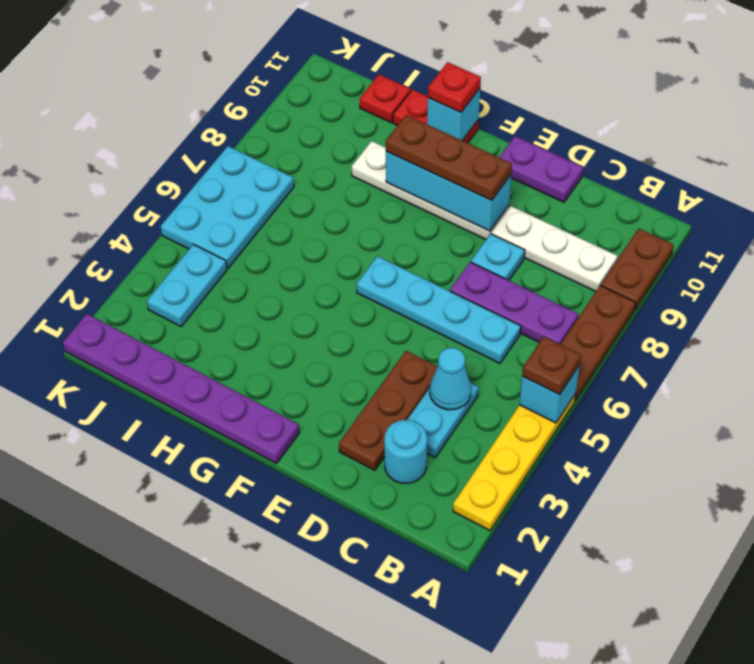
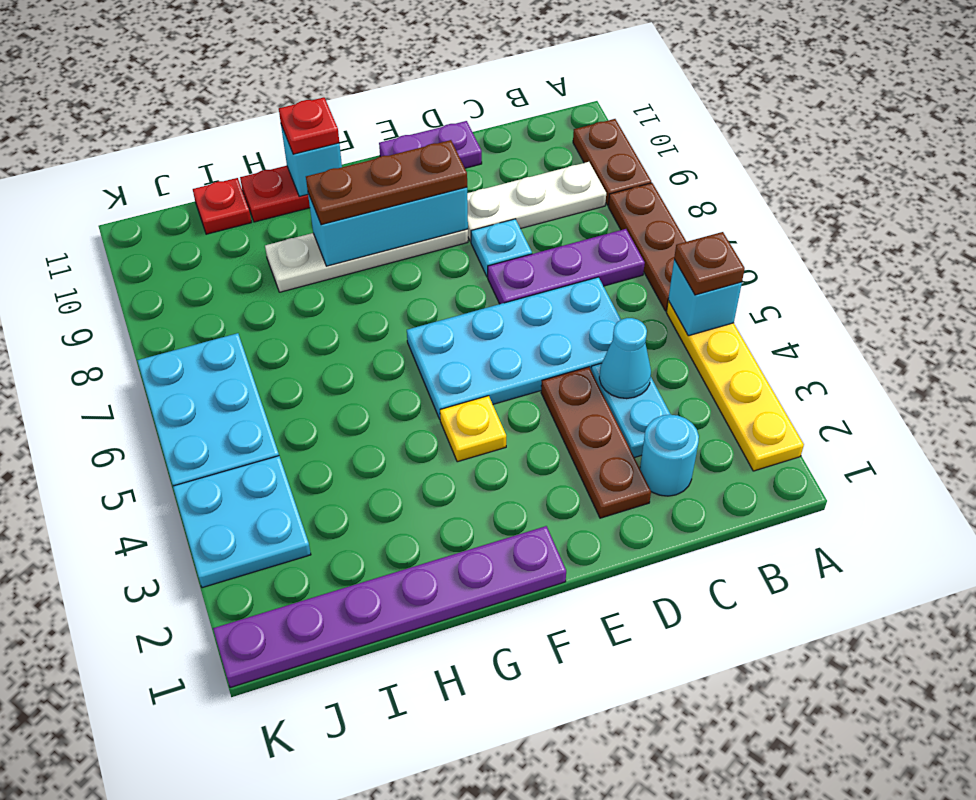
cyan 1x4 plate [357,256,521,363] -> cyan 2x4 plate [407,277,621,419]
none -> yellow 1x1 plate [440,396,506,462]
cyan 1x2 plate [147,244,227,326] -> cyan 2x2 plate [173,456,311,588]

